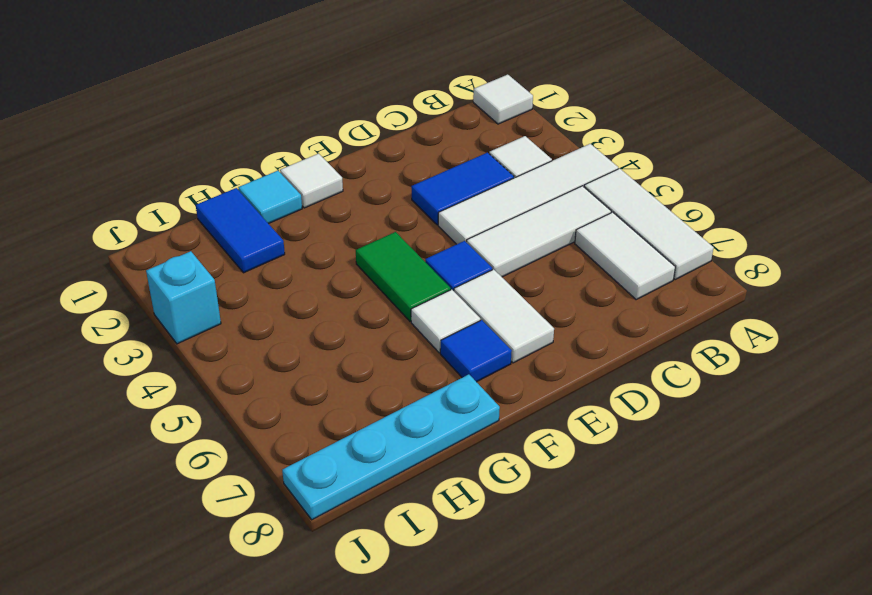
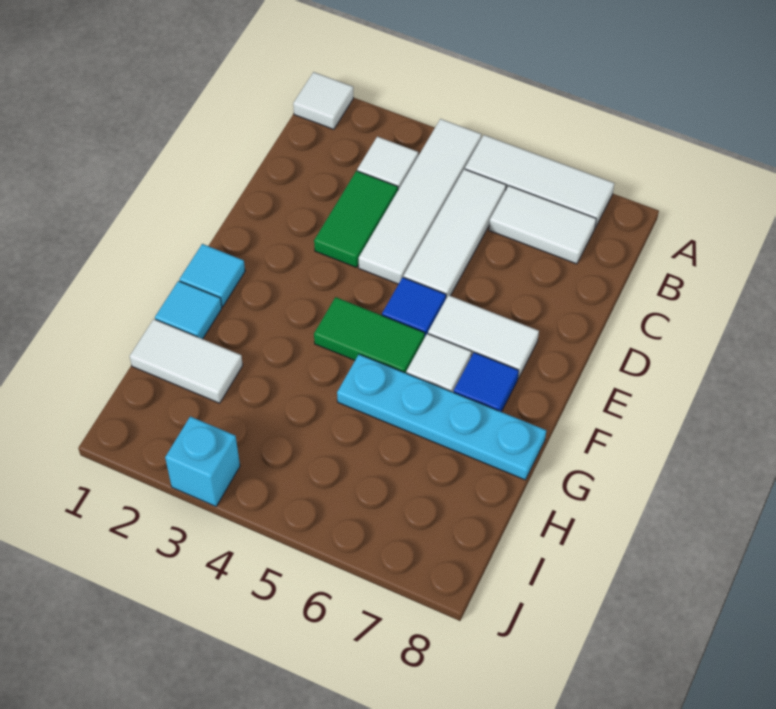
blue 1x2 tile [411,153,514,225] -> green 1x2 tile [314,171,398,268]
white 1x1 tile [280,154,343,208] -> cyan 1x1 tile [179,244,245,307]
cyan 1x4 plate [282,374,500,520] -> cyan 1x4 plate turned to [337,354,546,480]
blue 1x2 tile [196,188,285,273] -> white 1x2 tile [130,319,243,403]

